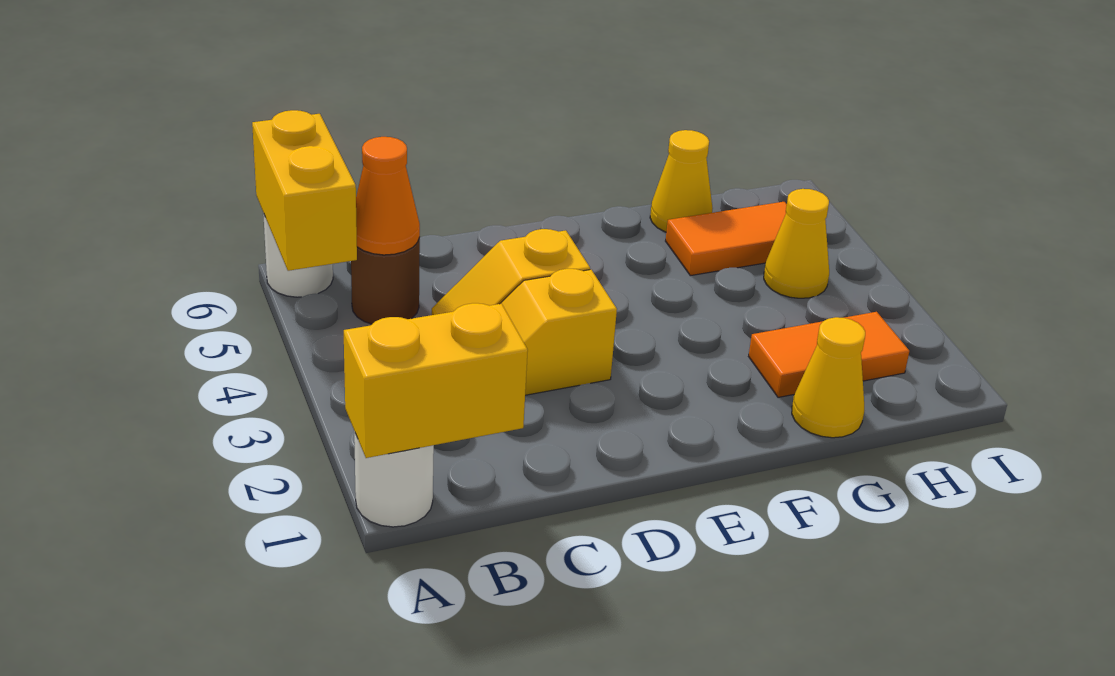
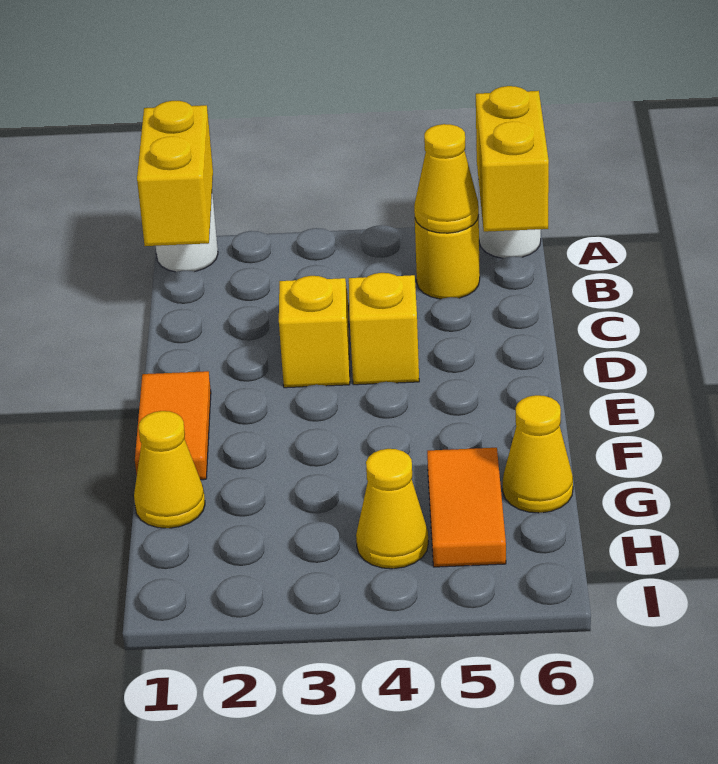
yellow 1x2 brick [252,110,357,271] -> yellow 1x2 brick turned to [476,86,549,232]
brown 1x1 round brick [351,238,420,324] -> yellow 1x1 round brick [415,216,480,299]
orange 1x1 cone [356,137,420,255] -> yellow 1x1 cone [414,124,479,233]
orange 1x2 tile [749,312,909,397] -> orange 1x2 tile moved to [135,371,211,480]

